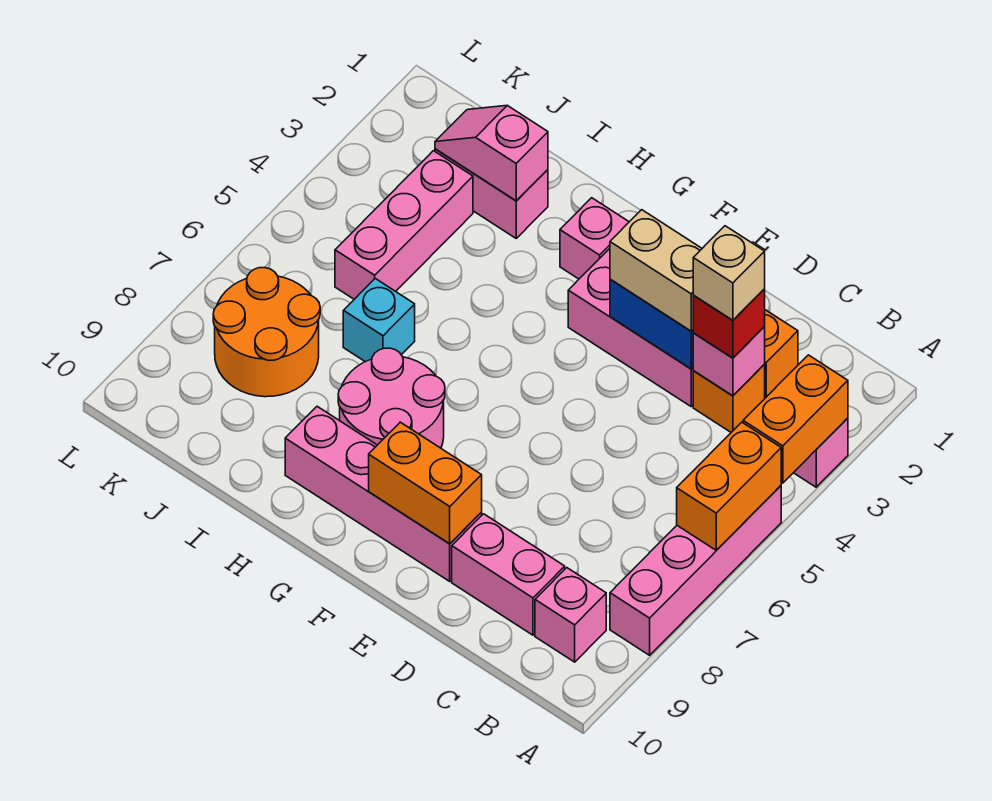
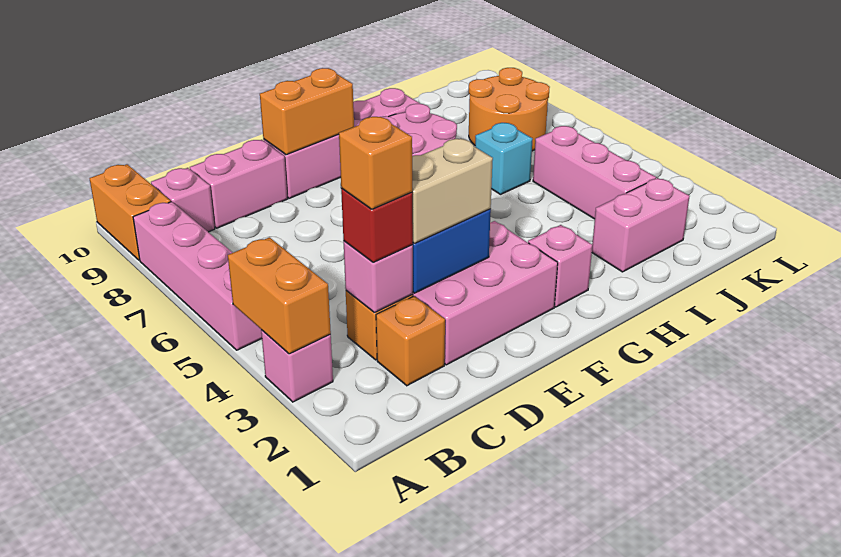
orange 1x2 brick [677,422,781,550] -> orange 1x2 brick moved to [90,164,171,260]
tan 1x1 brick [693,226,765,320] -> orange 1x1 brick [339,117,412,209]
pink 1x2 slope [435,105,548,201] -> none

